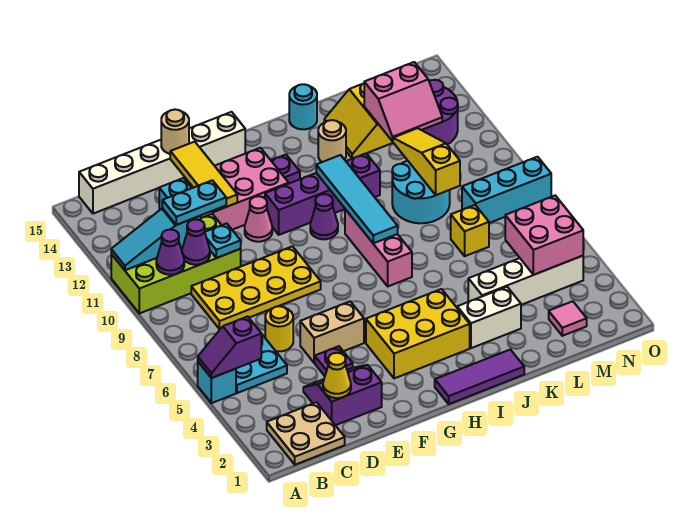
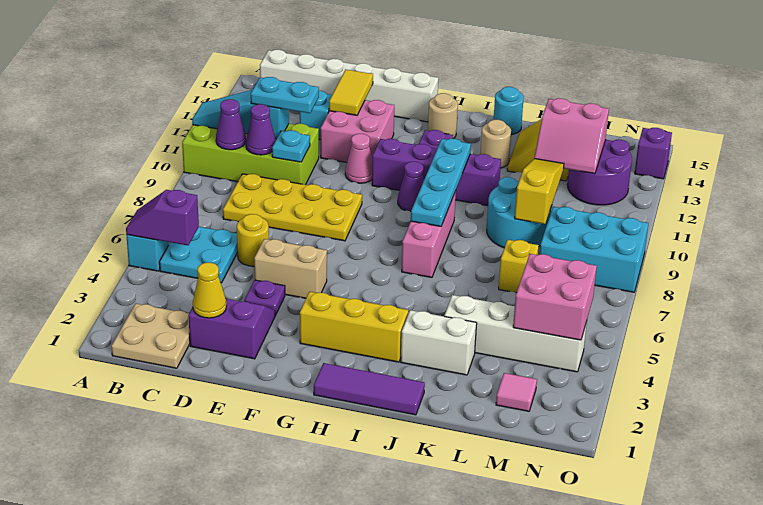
pink 2x3 brick [185,148,289,230] -> pink 2x2 brick [321,100,394,162]
yellow 1x3 tile [170,142,237,212] -> yellow 1x2 tile [329,70,373,115]
tan 1x1 round brick [161,109,189,154] -> tan 1x1 round brick moved to [428,93,458,139]
yellow 2x3 brick [366,289,470,378] -> yellow 1x3 brick [300,292,408,362]
cyan 1x4 tile [316,155,398,243] -> cyan 1x4 plate [411,139,471,226]
cyan 1x3 brick [462,157,551,223] -> cyan 2x3 brick [540,207,648,292]
none -> purple 1x1 brick [635,128,672,179]

